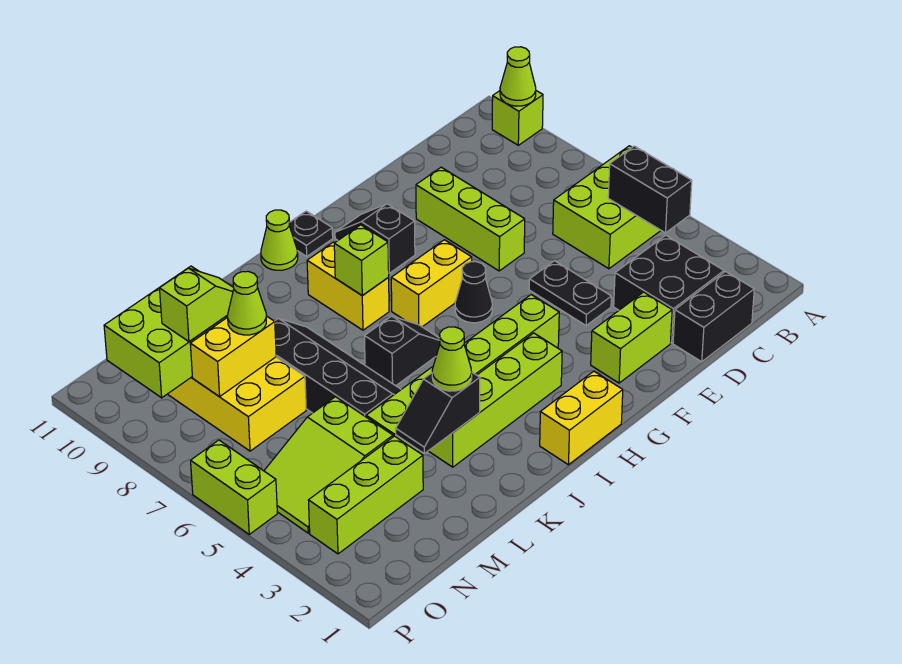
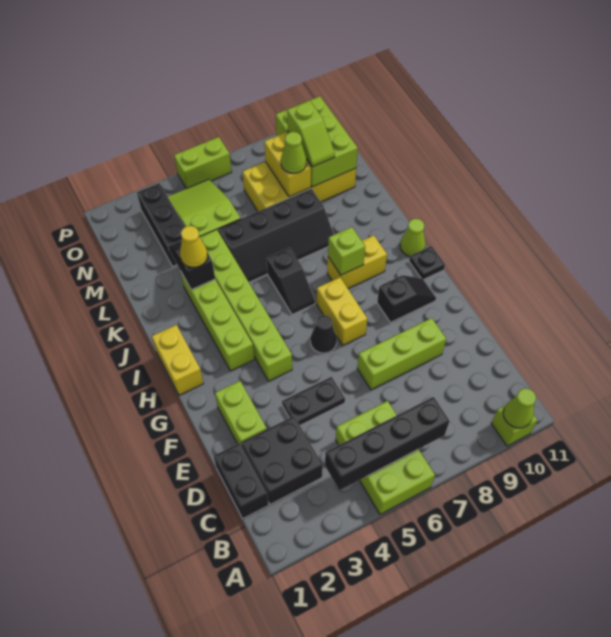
black 1x2 brick [608,146,692,233] -> black 1x4 brick [325,397,450,490]
lime 1x1 cone [432,327,472,391] -> yellow 1x1 cone [180,226,208,267]
lime 1x3 brick [309,436,423,554] -> black 1x3 brick [137,183,185,266]

